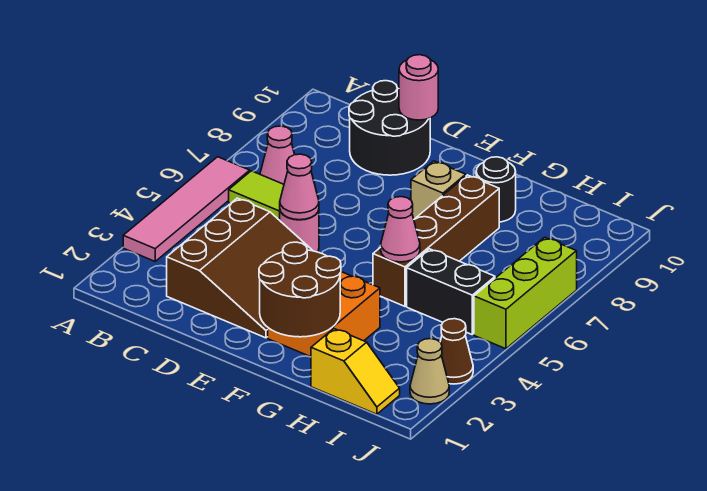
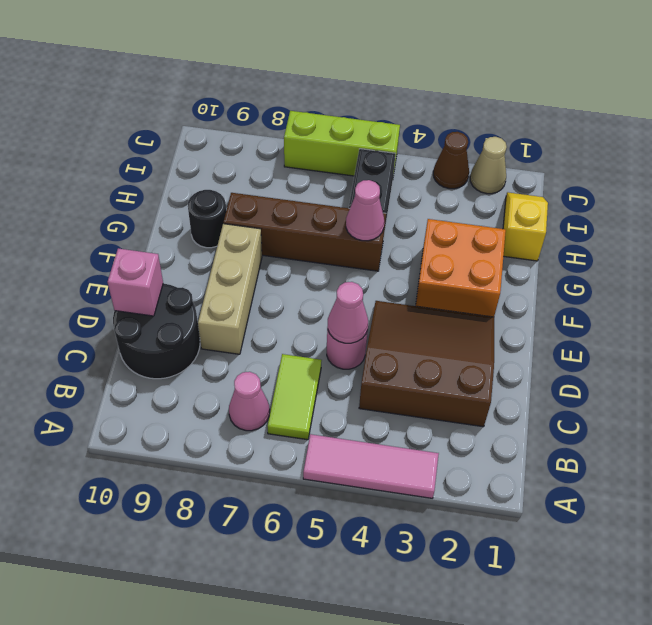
pink 1x4 tile [123,157,250,261] -> pink 1x3 tile [303,434,439,498]
pink 1x1 round brick [399,55,438,120] -> pink 1x1 brick [108,248,163,316]
brown 2x2 round brick [259,242,341,337] -> none
tan 1x1 brick [411,161,466,219] -> tan 1x3 brick [198,224,262,354]

